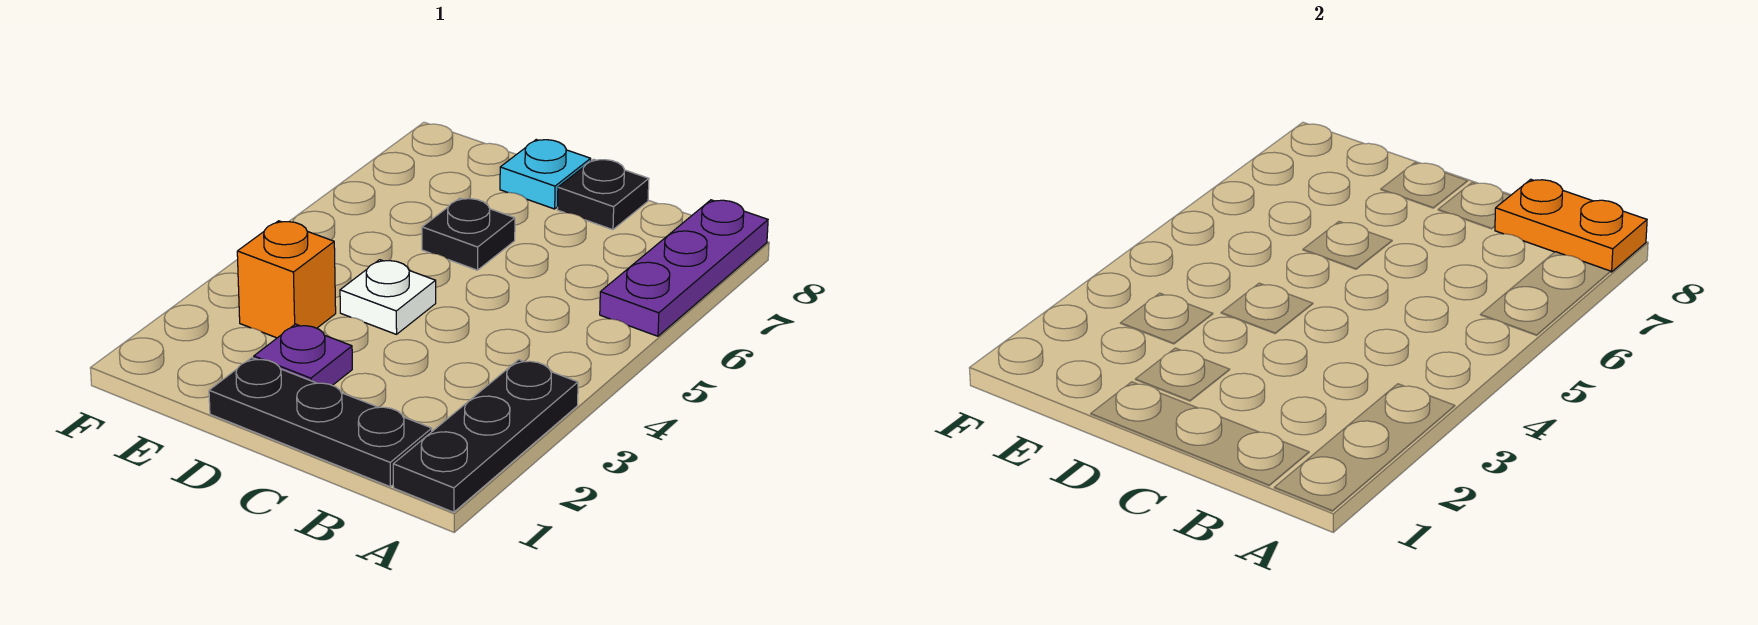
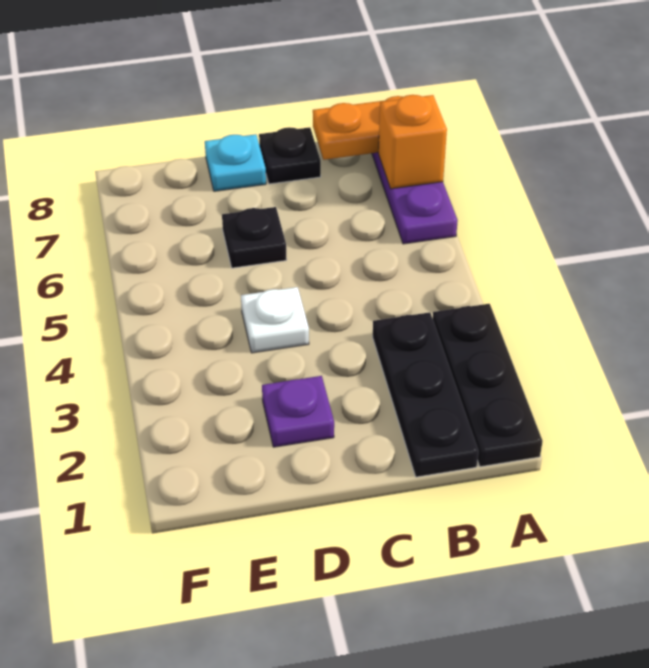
black 1x3 plate [209,358,432,487] -> black 1x3 plate turned to [373,312,478,477]
orange 1x1 brick [237,221,336,338] -> orange 1x1 brick moved to [378,95,447,189]

